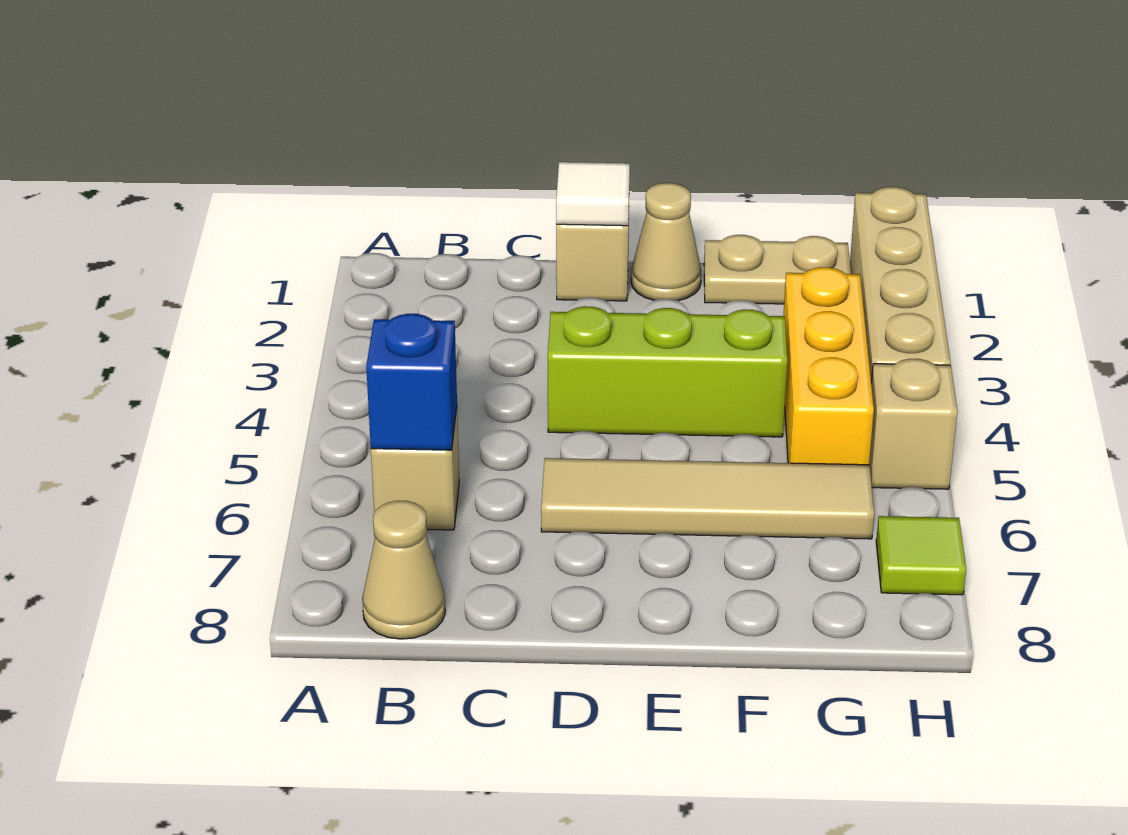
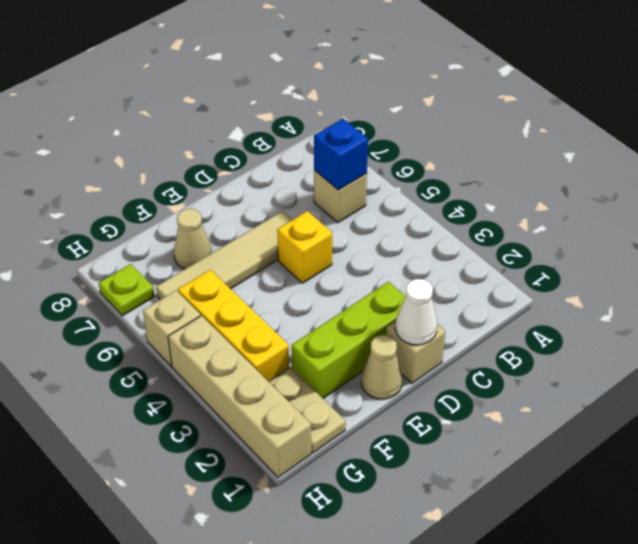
tan 1x1 cone [362,501,445,639] -> tan 1x1 cone moved to [174,209,212,269]
white 1x1 tile [556,162,630,226] -> white 1x1 cone [395,279,437,345]
lime 1x3 brick [548,306,787,437] -> lime 1x3 brick moved to [292,282,406,398]
none -> yellow 1x1 brick [277,211,332,283]
tan 1x2 plate [704,235,851,304] -> tan 1x2 plate turned to [269,367,346,453]
lime 1x1 tile [876,516,966,595] -> lime 1x1 plate [99,264,155,316]

